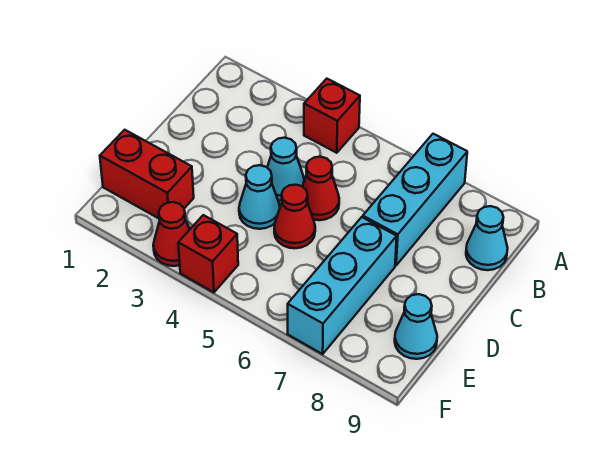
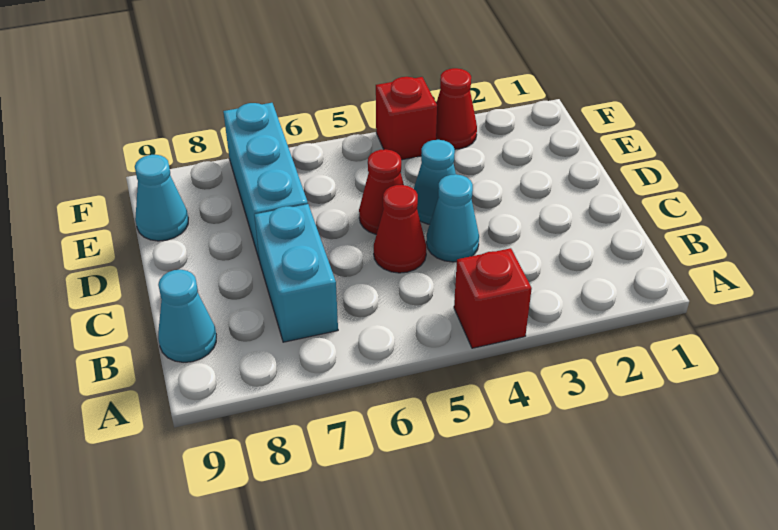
cyan 1x3 brick [363,134,467,265] -> cyan 1x2 brick [255,204,338,342]
red 1x2 brick [100,130,194,218] -> none

